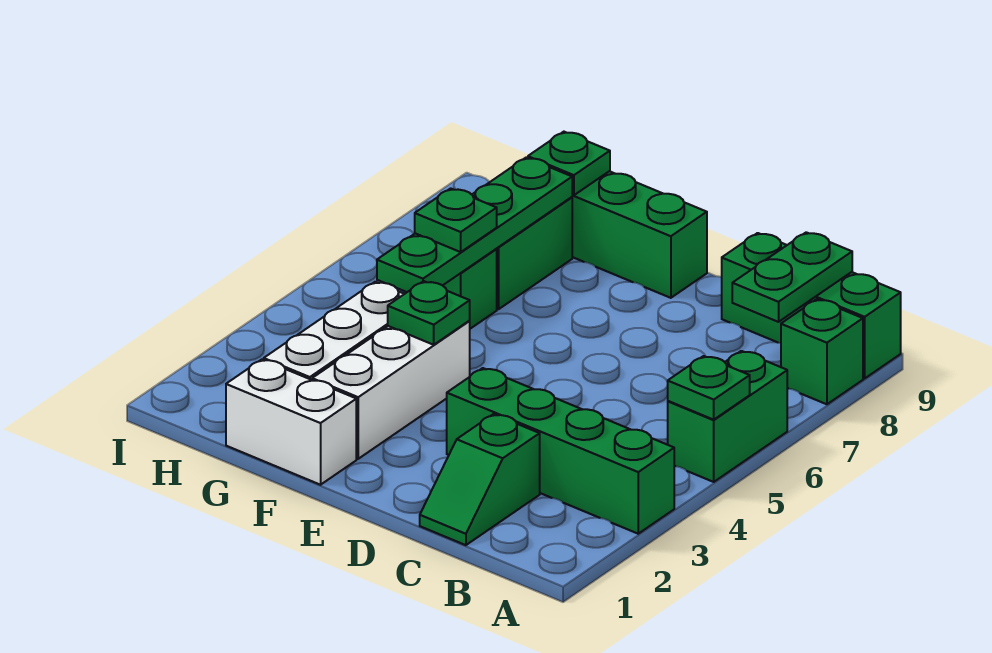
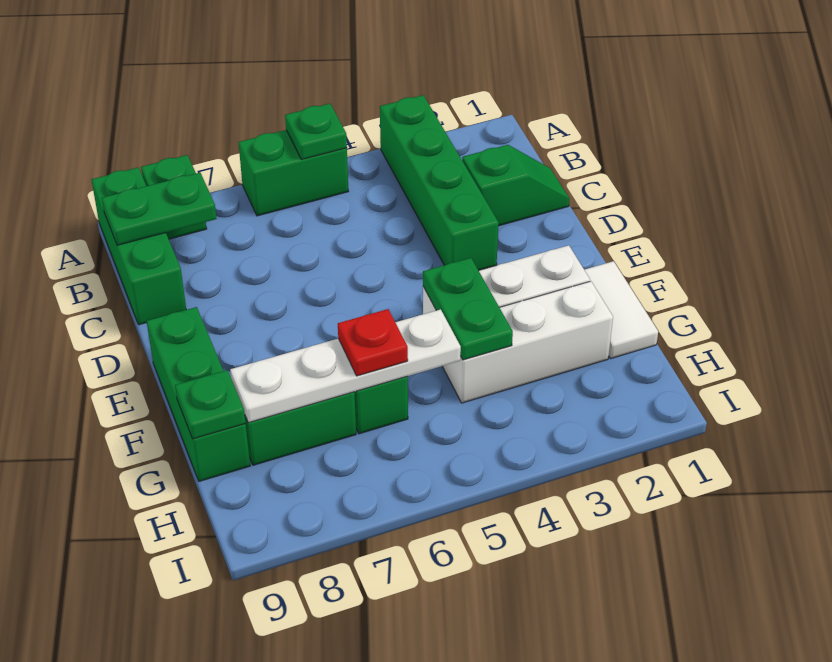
white 1x2 brick [226,359,356,485] -> white 1x2 tile [584,261,658,358]
green 1x1 plate [388,281,470,345] -> green 1x2 plate [423,258,513,360]
green 1x4 plate [377,158,572,292] -> white 1x4 plate [230,309,461,423]
green 1x1 plate [415,188,497,252] -> red 1x1 plate [338,309,408,376]

